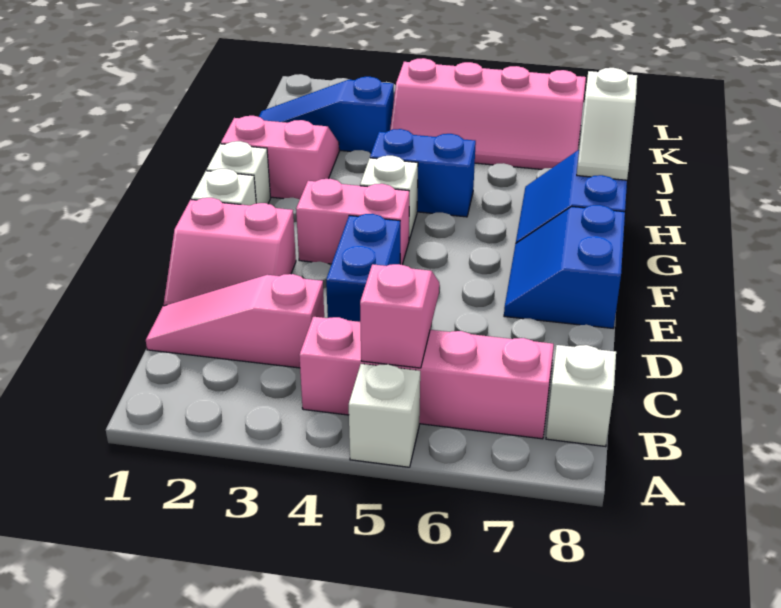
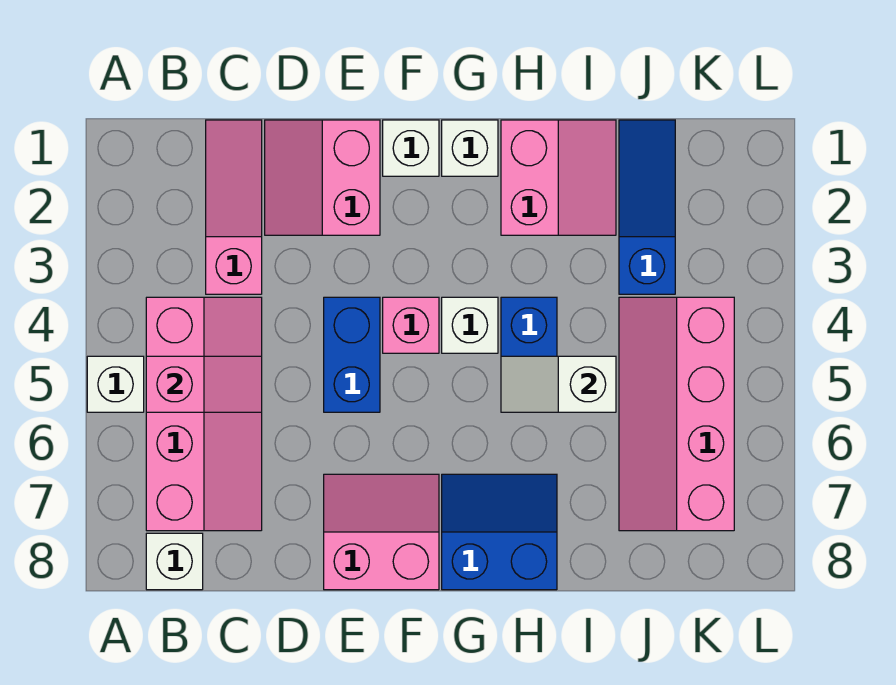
blue 1x2 brick [326,214,400,322] -> blue 1x2 brick turned to [324,297,380,412]
blue 2x2 slope [504,205,625,328] -> pink 2x2 slope [324,474,439,590]
pink 1x2 brick [296,179,409,265] -> pink 1x1 brick [383,297,439,353]
white 1x2 slope [577,68,637,180] -> white 1x2 slope moved to [501,356,616,412]

